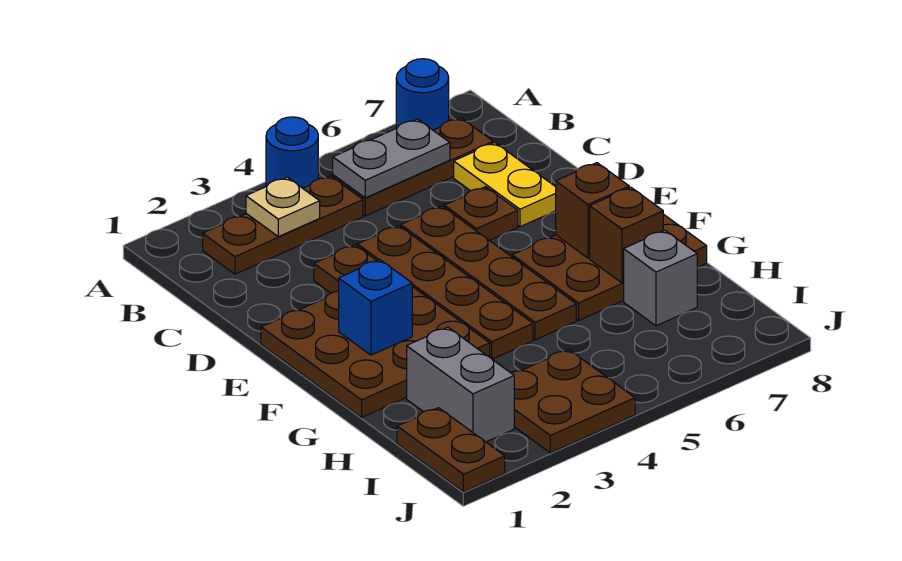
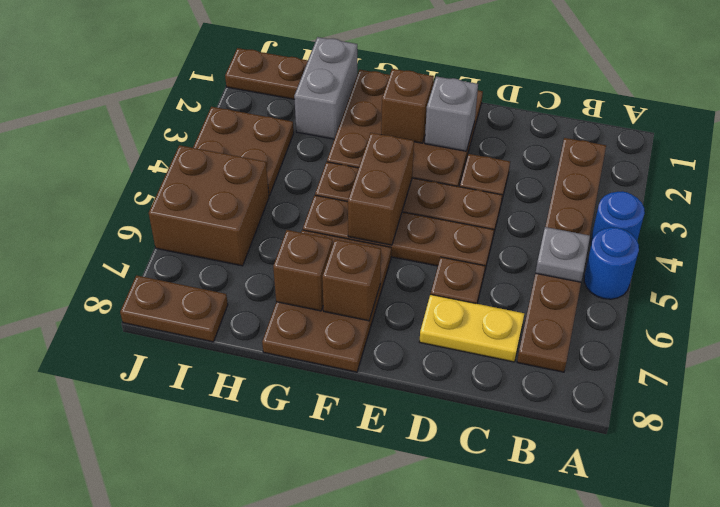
blue 1x1 round brick [396,59,449,130] -> blue 1x1 round brick moved to [584,228,639,299]
tan 1x1 plate [246,177,320,237] -> none
grey 1x2 plate [333,119,450,198] -> grey 1x1 plate [536,227,590,282]
blue 1x1 brick [339,260,412,355] -> brown 1x1 brick [381,69,434,143]
none -> brown 1x2 brick [348,133,414,245]
grey 1x2 brick [407,327,514,442] -> grey 1x2 brick turned to [294,37,357,139]
grey 1x1 brick [624,230,697,326] -> grey 1x1 brick moved to [425,76,478,151]
none -> brown 2x2 brick [149,145,269,266]
none -> brown 1x2 plate [120,276,228,342]

